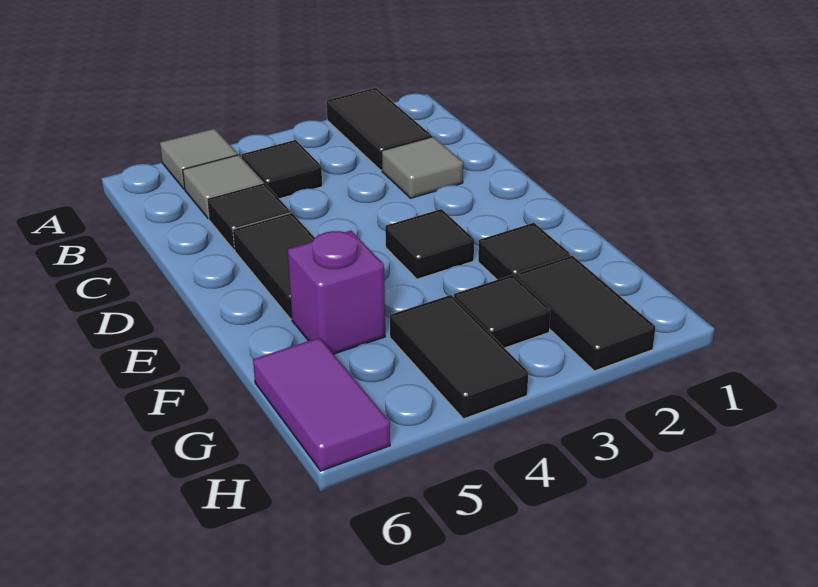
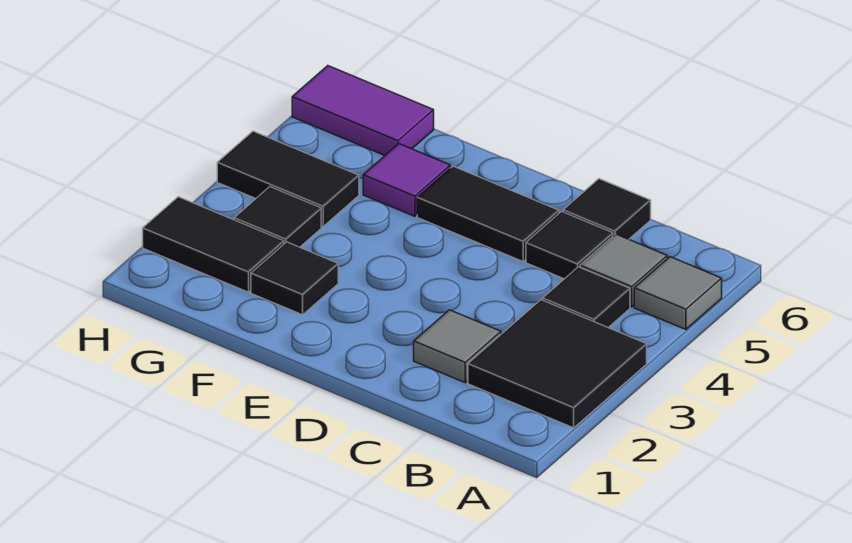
black 1x2 tile [327,88,432,170] -> black 2x2 tile [468,300,647,428]
black 1x1 tile [385,209,474,279] -> black 1x1 tile moved to [563,179,651,239]
purple 1x1 brick [288,231,385,354] -> purple 1x1 tile [363,144,450,216]

